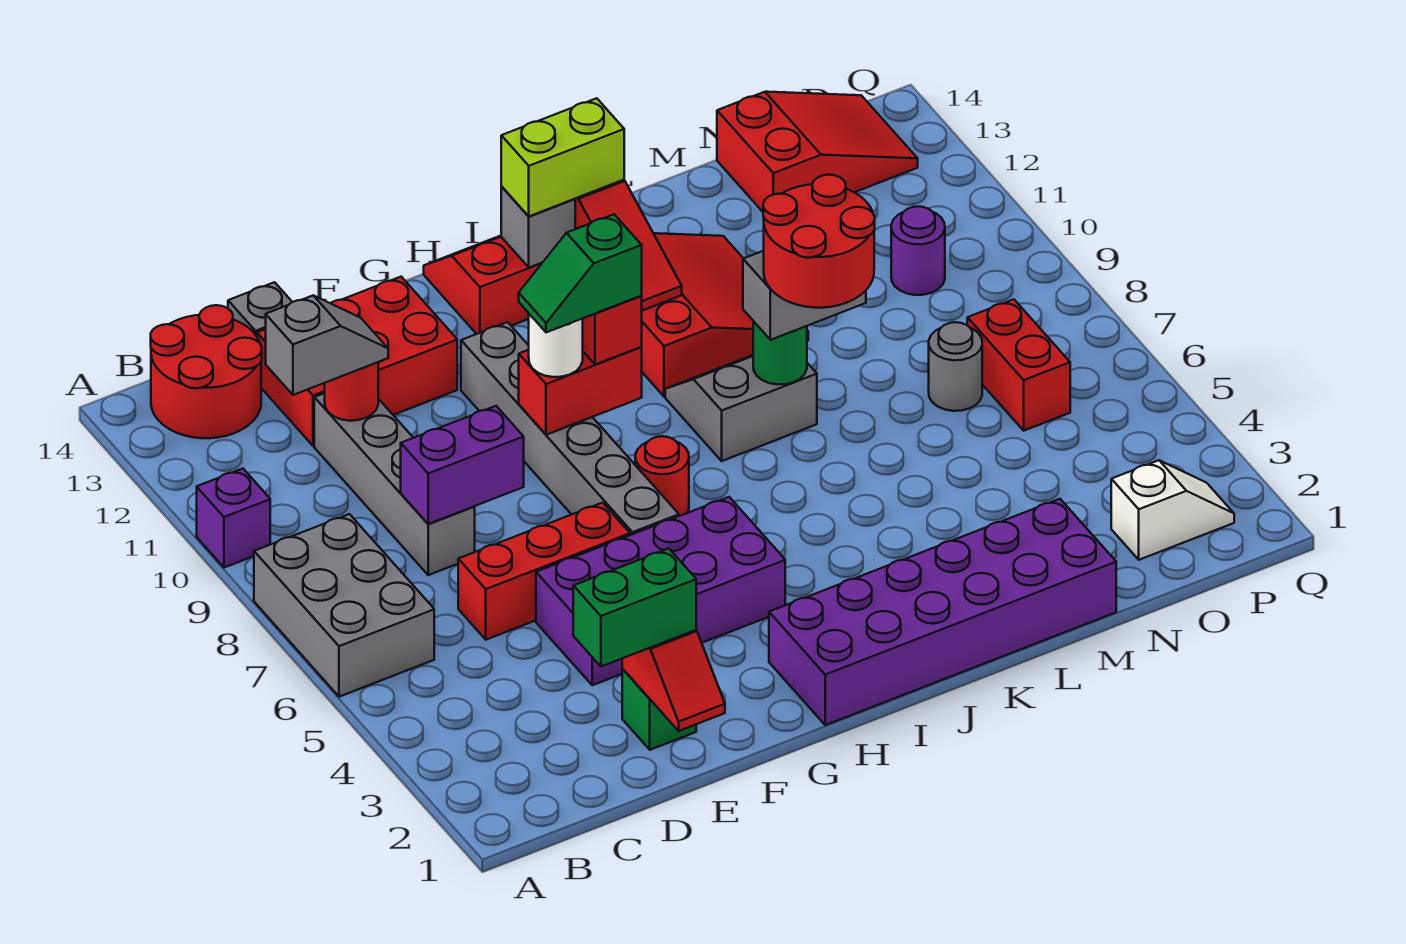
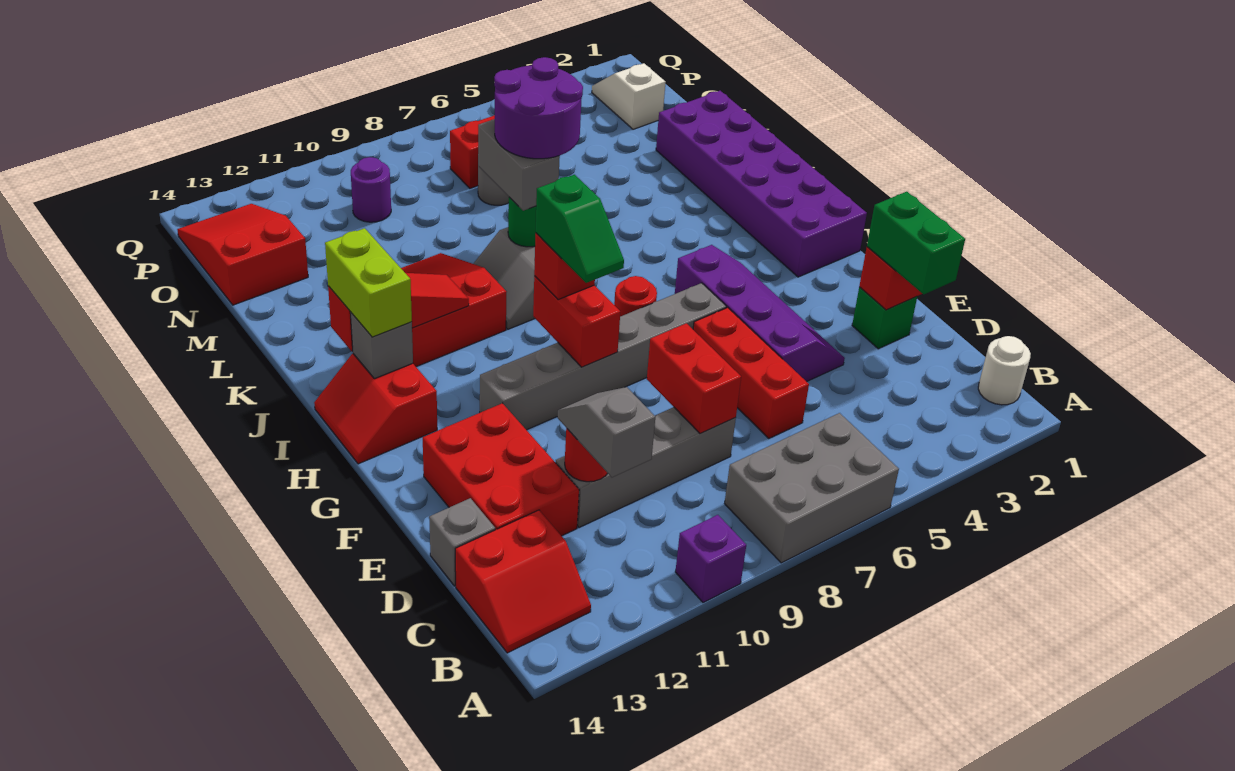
red 2x2 round brick [151,305,262,438] -> red 2x2 slope [455,510,591,653]
purple 1x2 brick [401,406,524,524] -> red 1x2 brick [647,323,741,433]
purple 2x4 brick [536,497,785,685] -> purple 2x4 slope [675,245,845,382]
white 1x1 round brick [529,314,583,377] -> white 1x1 round brick moved to [978,336,1031,405]
red 2x2 round brick [763,175,875,308] -> purple 2x2 round brick [494,57,583,159]

